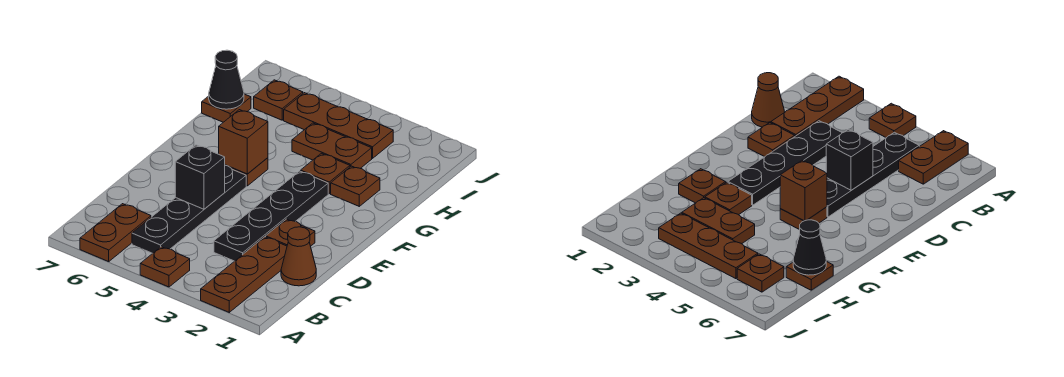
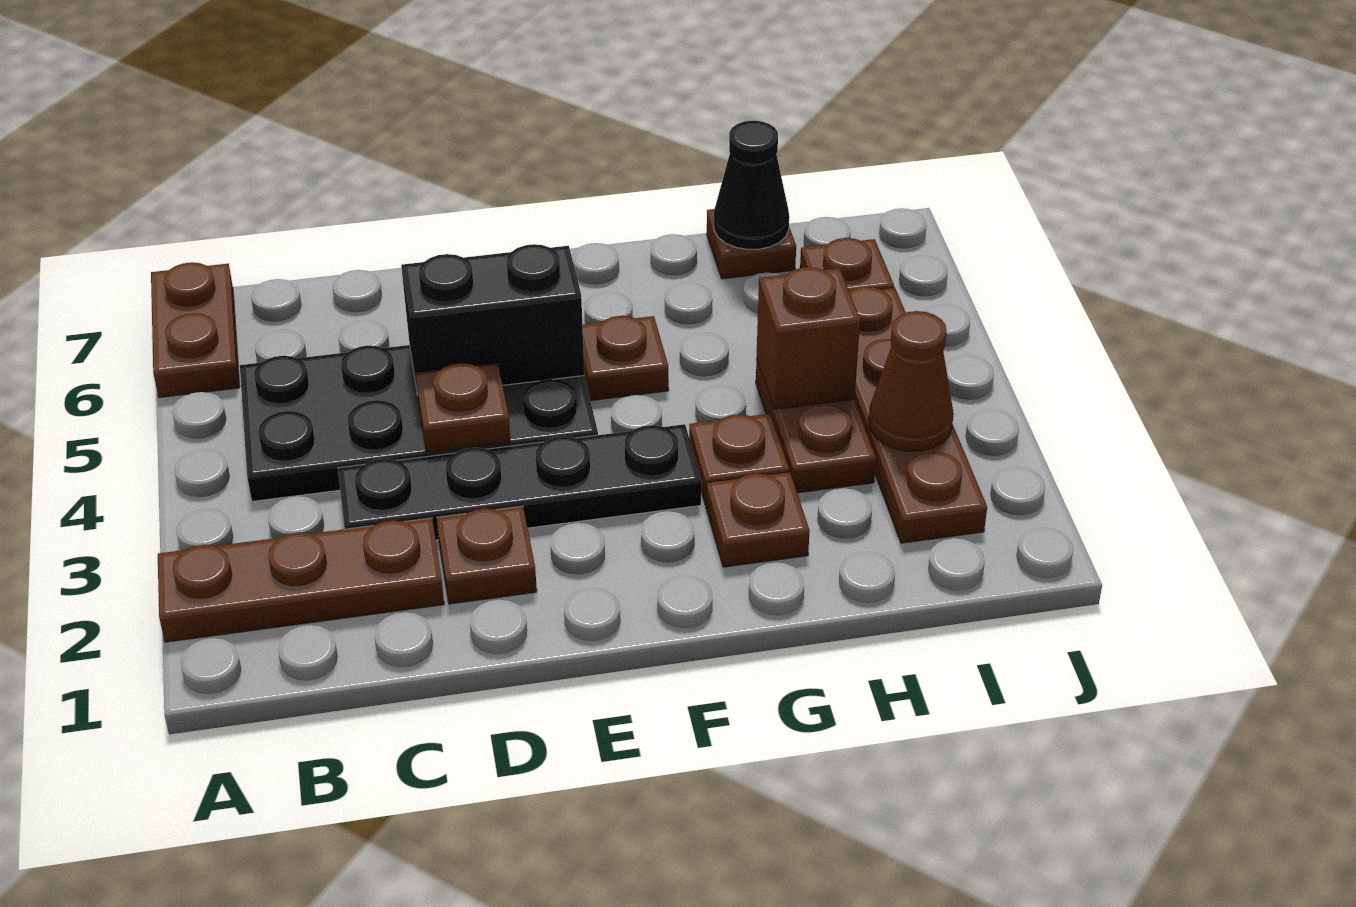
brown 1x1 plate [140,247,190,287] -> brown 1x1 plate moved to [415,363,511,453]
brown 1x2 plate [80,204,151,262] -> brown 1x2 plate turned to [151,262,240,398]
black 1x4 plate [132,165,246,253] -> black 2x4 plate [240,345,598,501]
brown 1x1 cone [281,227,316,286] -> brown 1x1 cone moved to [869,311,954,451]
black 1x1 brick [175,145,225,209] -> black 1x2 brick [401,244,584,395]
brown 1x1 brick [219,110,268,174] -> brown 1x1 brick moved to [757,267,860,409]
brown 1x3 plate [284,93,393,158] -> brown 1x4 plate [849,287,987,543]

